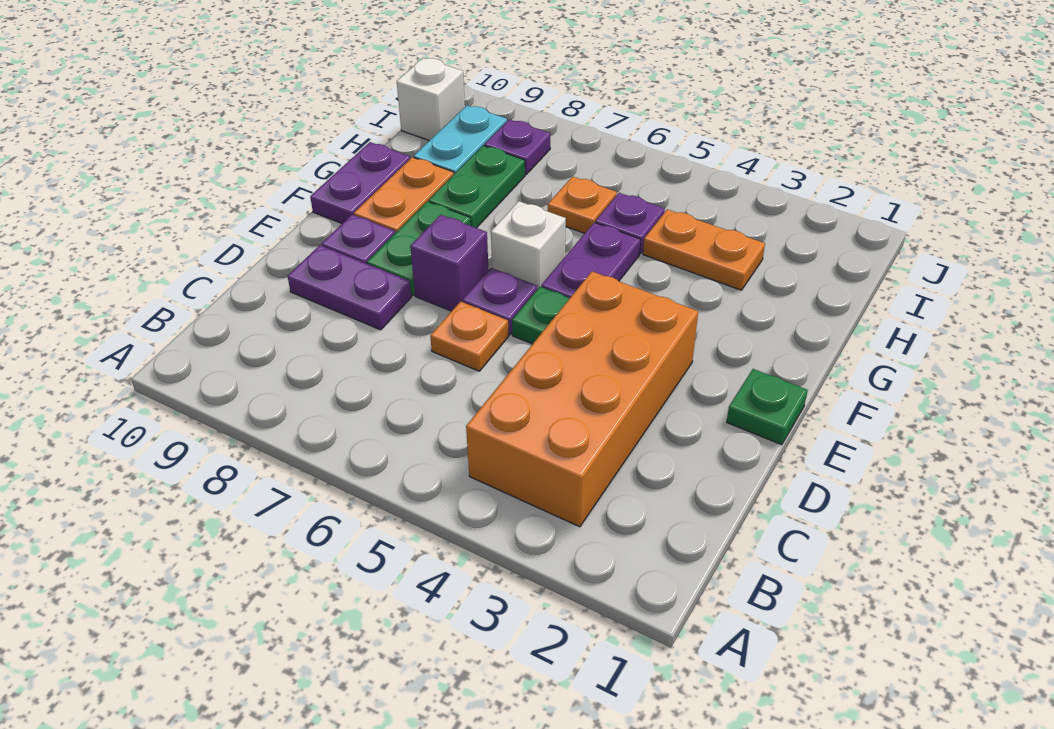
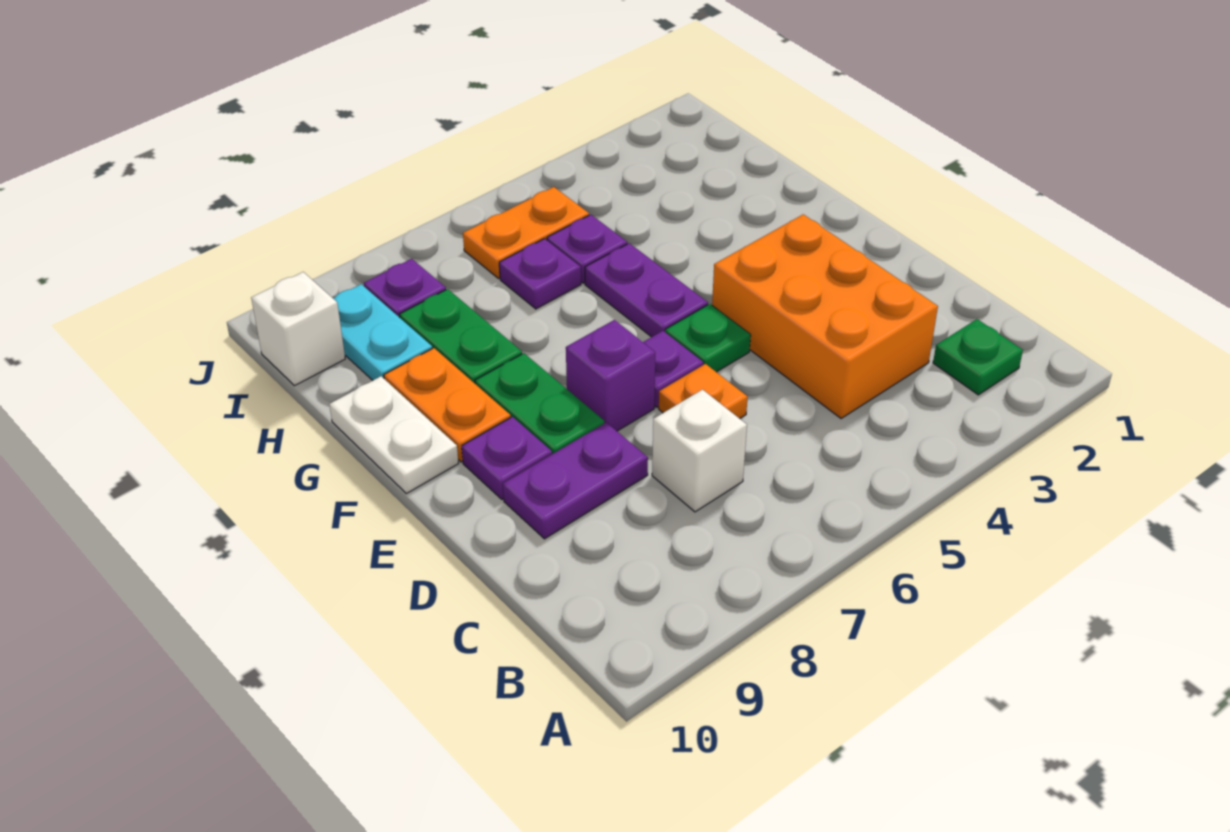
orange 2x4 brick [466,271,698,527] -> orange 2x3 brick [712,214,938,419]
green 1x1 plate [727,369,808,445] -> green 1x1 plate moved to [933,319,1023,395]
white 1x1 brick [491,201,566,289] -> white 1x1 brick moved to [652,390,747,512]
purple 1x2 plate [310,142,410,223] -> white 1x2 plate [329,376,458,493]
orange 1x2 plate [643,209,765,290] -> orange 1x2 plate moved to [463,187,589,279]
orange 1x1 plate [548,176,617,233] -> purple 1x1 plate [499,239,581,309]

